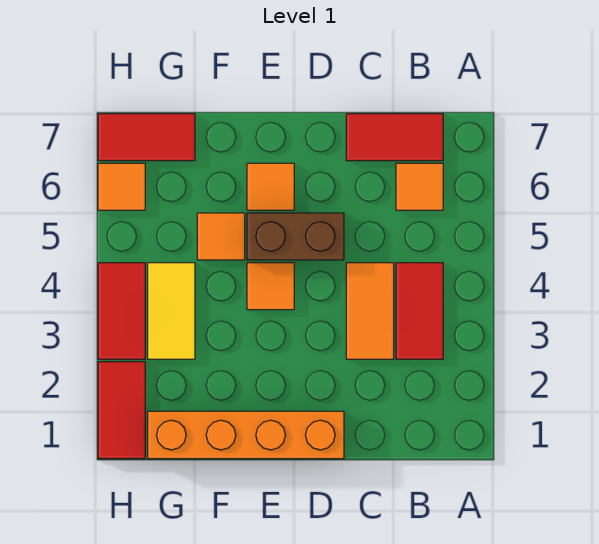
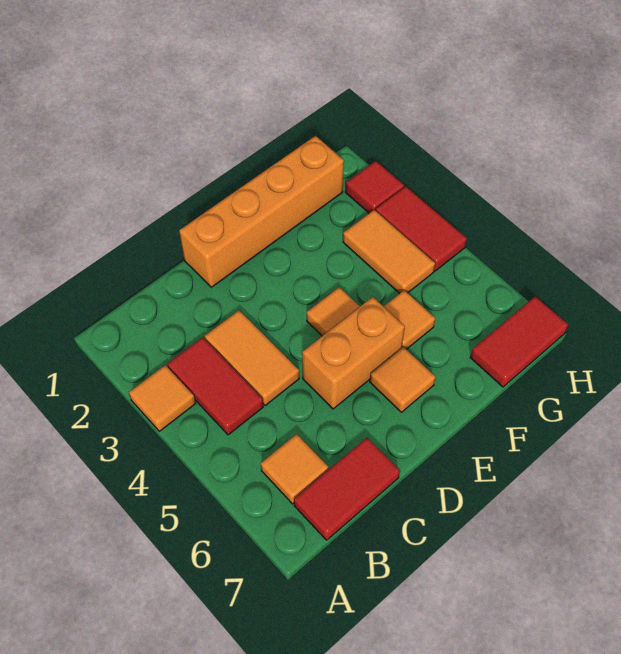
brown 1x2 brick [247,213,344,260] -> orange 1x2 brick [302,297,405,409]
yellow 1x2 tile [148,263,195,359] -> orange 1x2 tile [343,210,435,294]
red 1x2 tile [98,362,145,459] -> red 1x1 tile [345,161,404,213]
orange 1x1 tile [98,163,145,210] -> orange 1x1 tile moved to [129,365,196,431]

